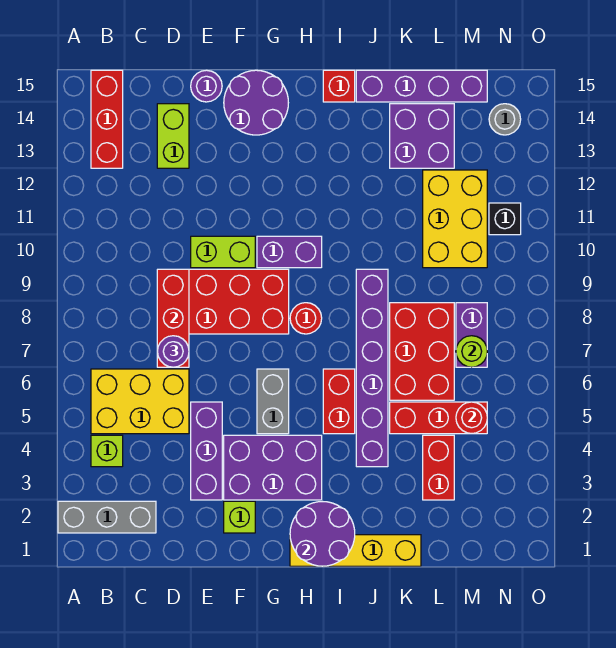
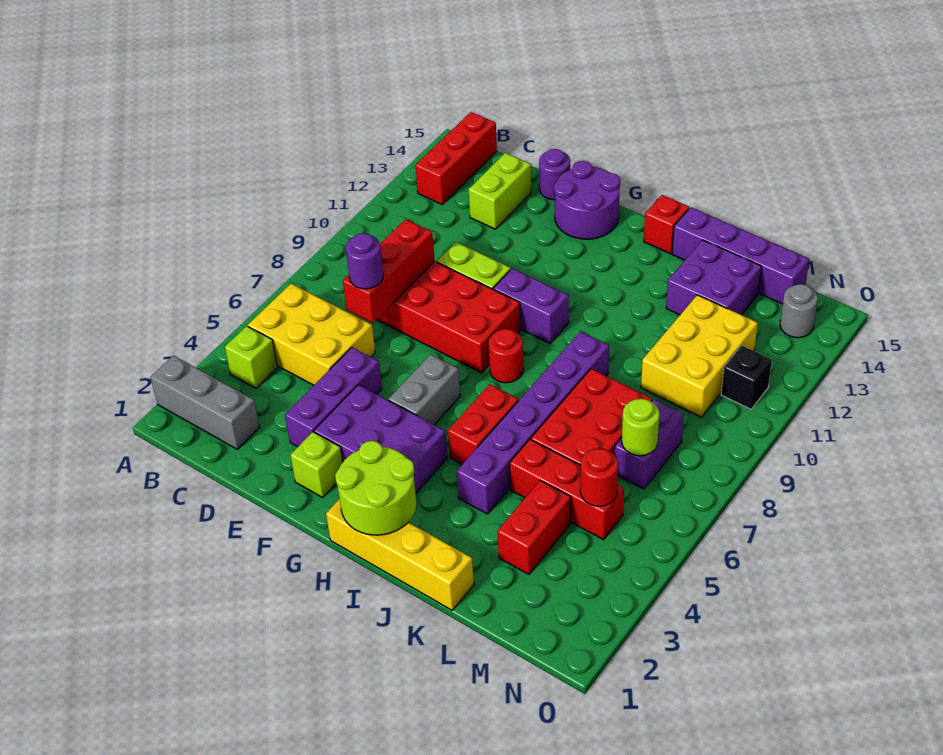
purple 2x2 round brick [290,502,355,566] -> lime 2x2 round brick [335,441,416,535]

